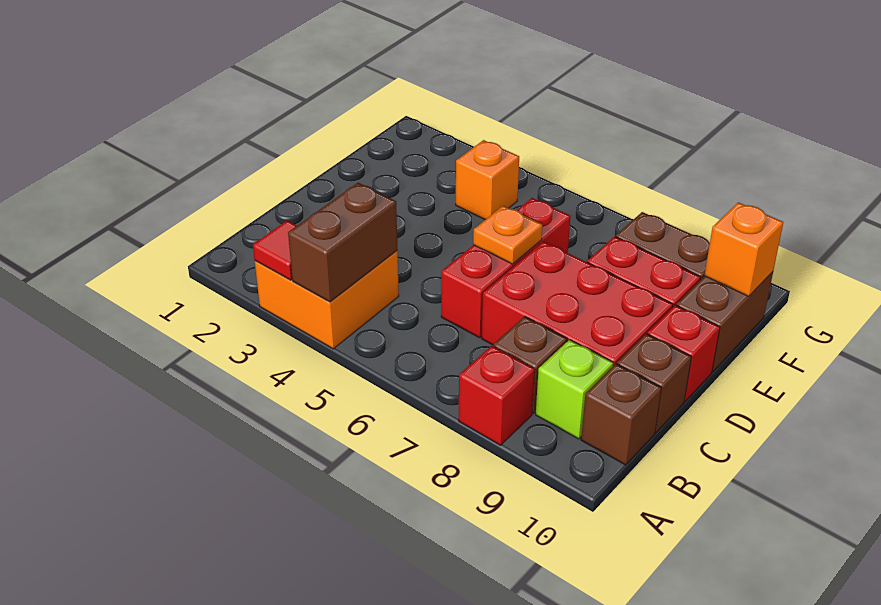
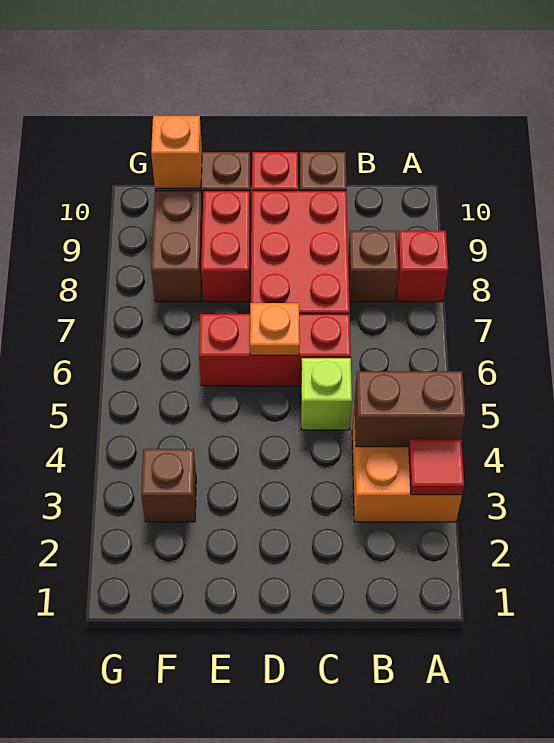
lime 1x1 brick [536,340,613,439] -> lime 1x1 brick moved to [301,358,352,430]
brown 1x1 brick [581,364,662,465] -> brown 1x1 brick moved to [141,449,196,522]
orange 1x1 brick [456,140,519,220] -> none

